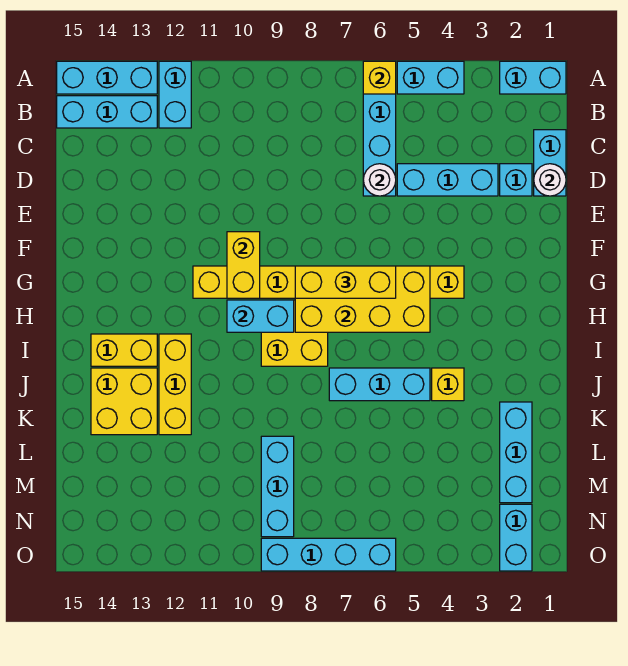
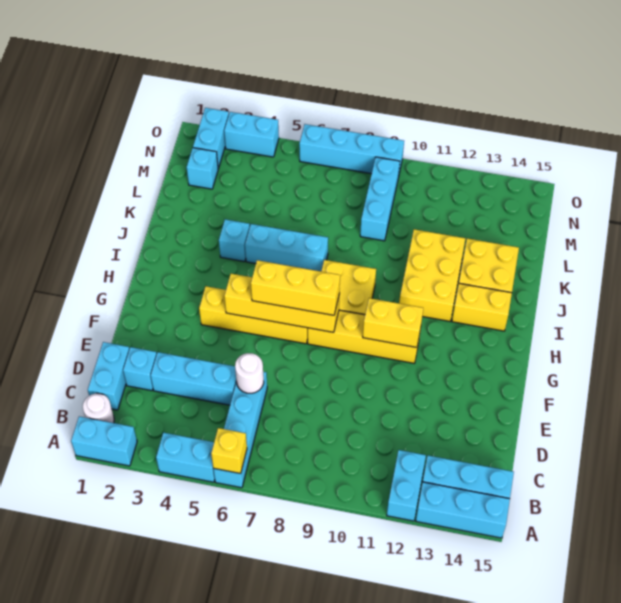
white 1x1 round brick [534,164,566,196] -> white 1x1 round brick moved to [83,393,114,423]
yellow 1x2 brick [227,232,260,298] -> yellow 1x2 brick turned to [363,298,423,348]
yellow 2x4 brick [295,266,430,332] -> yellow 1x4 brick [224,274,340,332]
cyan 1x2 brick [227,300,294,332] -> cyan 1x2 brick moved to [224,112,279,157]
yellow 1x3 brick [159,334,191,435] -> yellow 2x3 brick [399,229,465,321]
yellow 1x1 brick [432,368,464,401] -> cyan 1x1 brick [219,219,250,262]
cyan 1x3 brick [500,402,532,503] -> cyan 1x1 brick [187,148,218,189]

